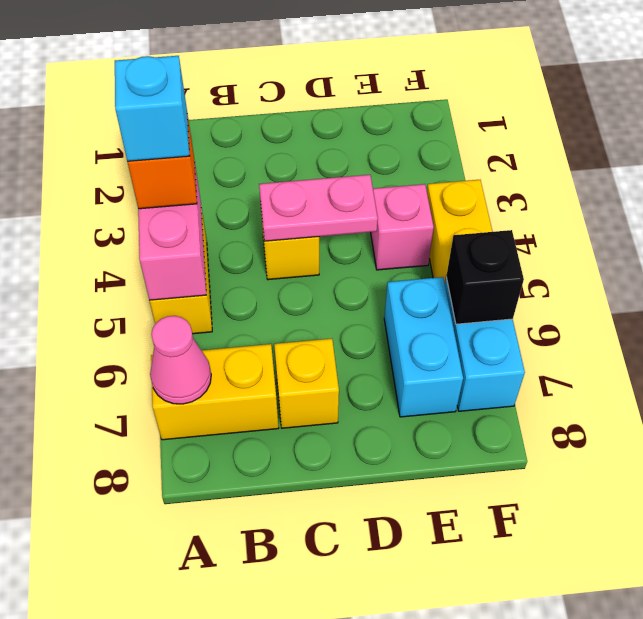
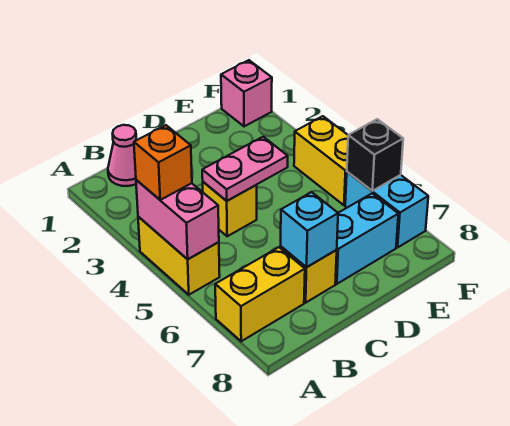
cyan 1x1 brick [115,56,189,161] -> cyan 1x1 brick moved to [281,192,338,267]
pink 1x1 cone [150,316,211,404] -> pink 1x1 cone moved to [108,125,136,186]
pink 1x1 brick [371,184,434,270] -> pink 1x1 brick moved to [221,60,272,126]
cyan 1x2 brick [384,277,463,417] -> cyan 1x2 brick turned to [335,193,398,284]

